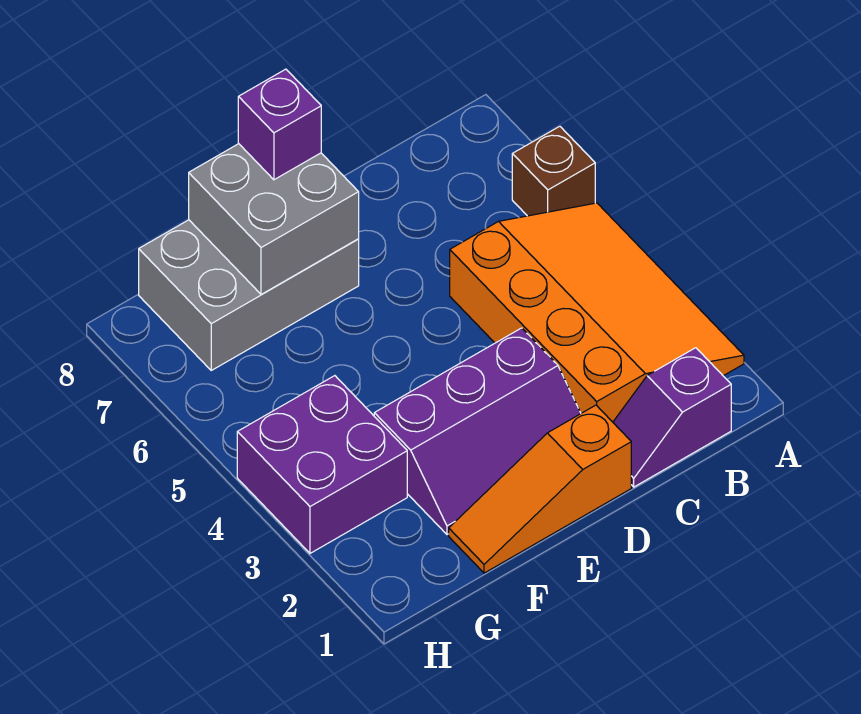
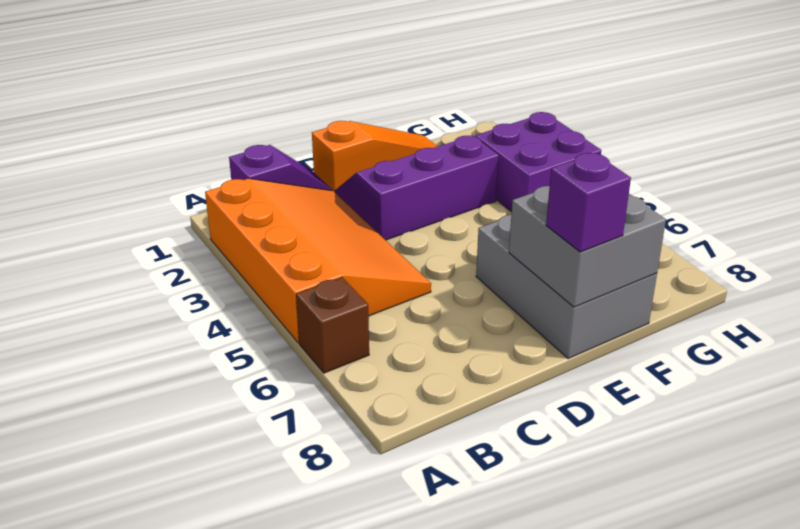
orange 3x4 slope [450,203,744,422] -> orange 3x4 slope turned to [205,178,431,343]
grey 2x3 brick [139,220,359,370] -> grey 2x3 brick turned to [476,215,657,359]

